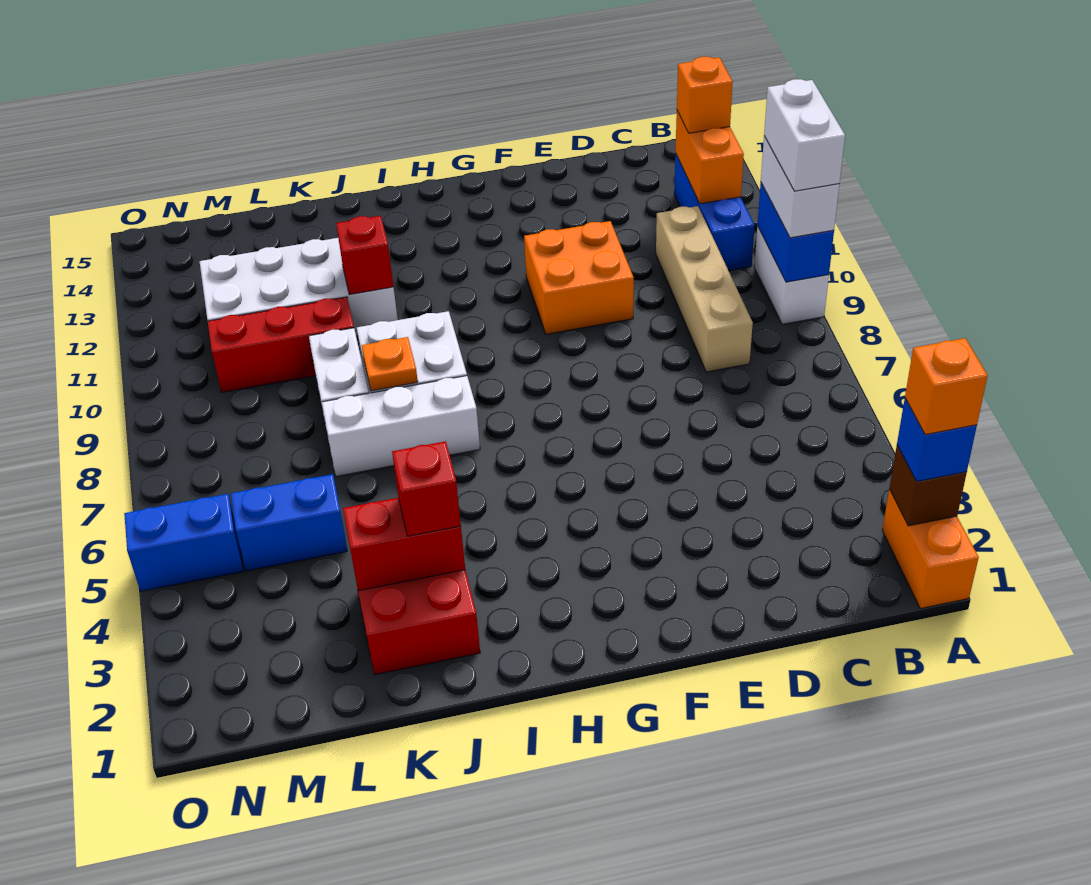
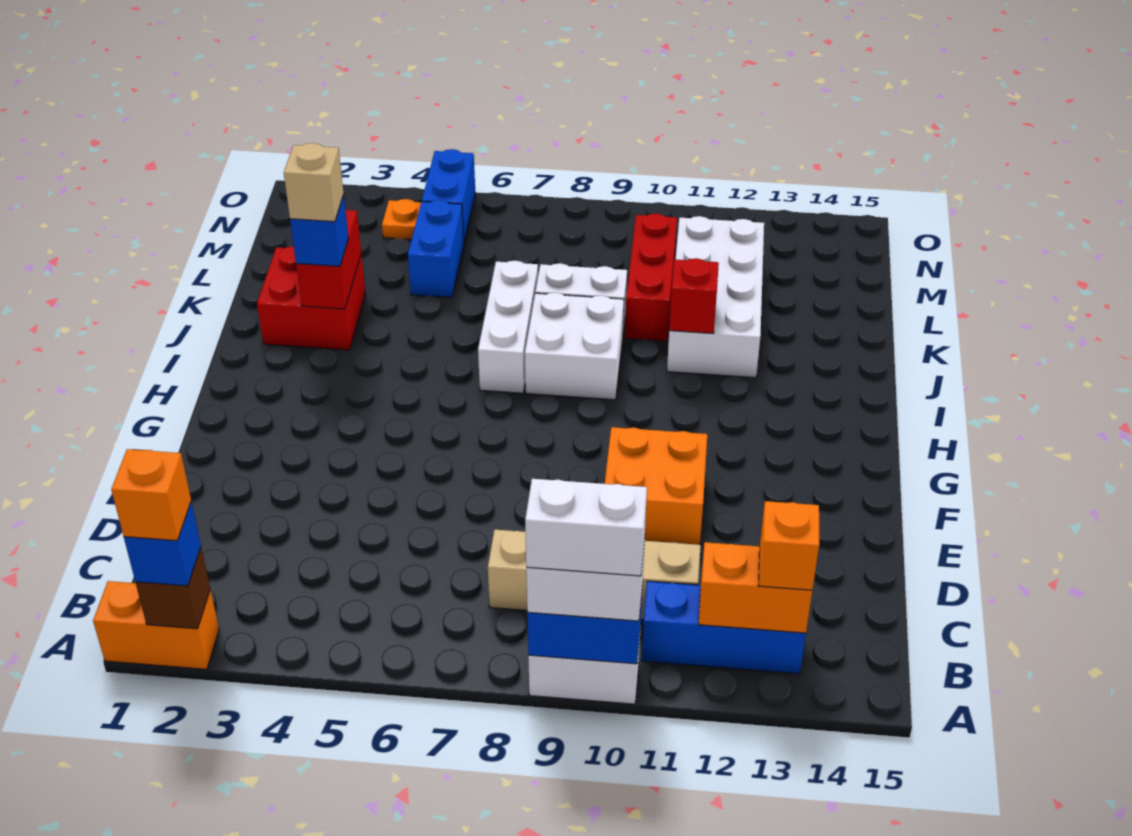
red 1x1 brick [392,441,461,536] -> blue 1x1 brick [290,195,348,266]
none -> tan 1x1 brick [284,143,344,222]
orange 1x1 plate [362,337,418,391] -> orange 1x1 plate moved to [382,199,421,240]

